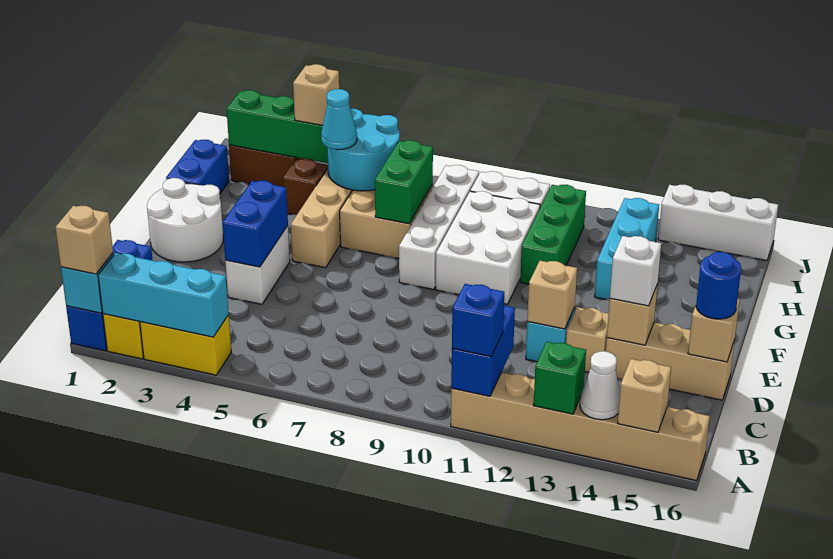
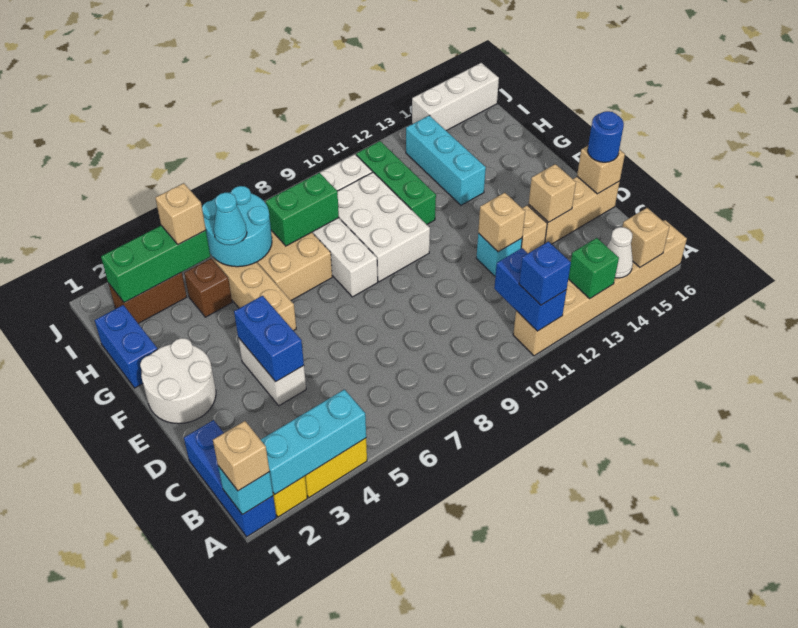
white 1x1 brick [610,236,661,306] -> none
green 1x2 brick [375,140,433,224] -> green 1x2 brick turned to [266,173,339,246]

